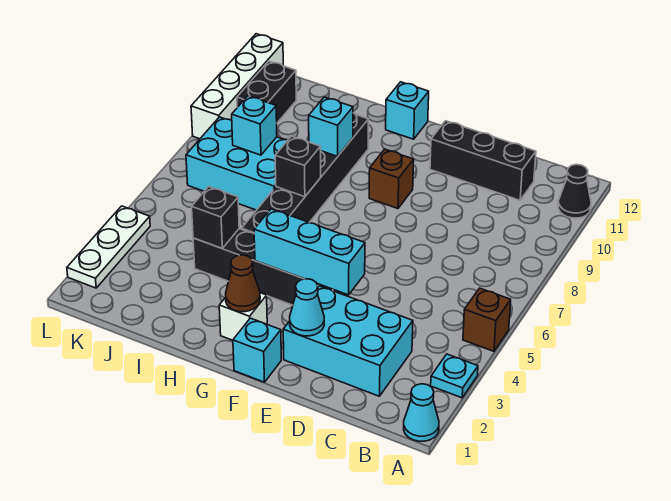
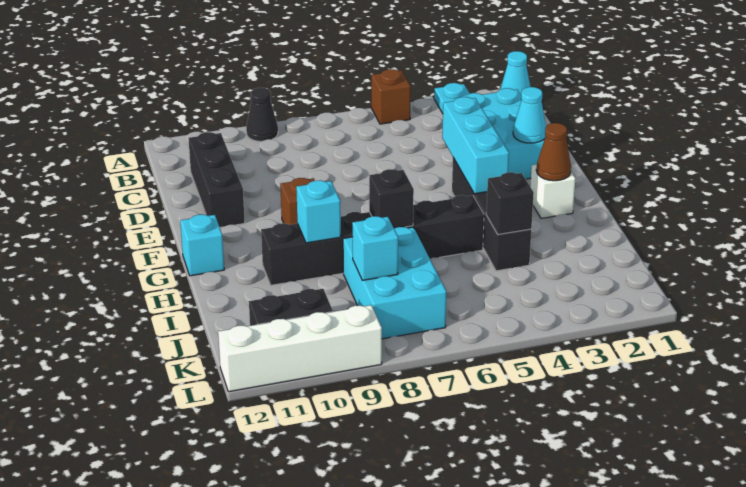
black 1x1 cone [558,164,591,218] -> black 1x1 cone moved to [246,88,278,141]
cyan 1x1 brick [233,318,281,382] -> none
white 1x3 plate [67,206,150,288] -> none

